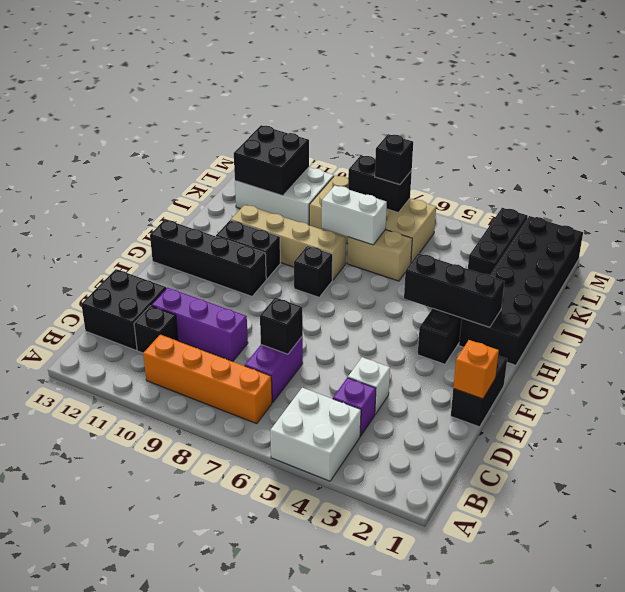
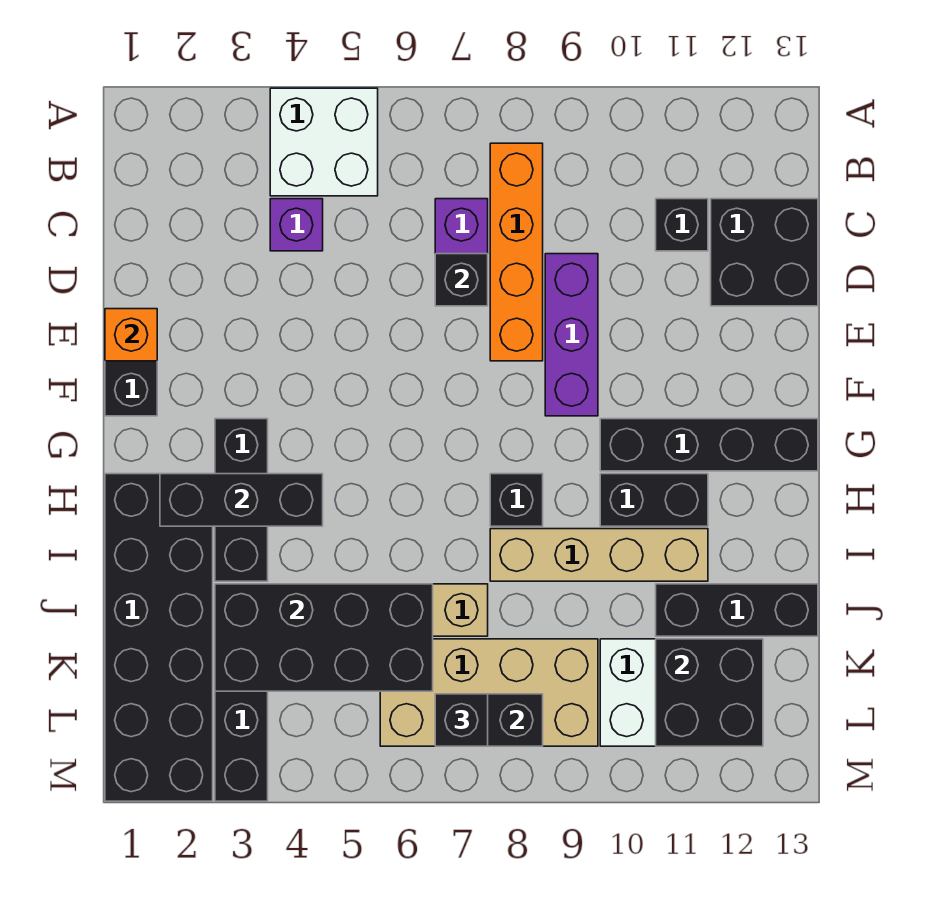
orange 1x4 brick [143,335,272,424] -> orange 1x4 brick turned to [490,143,543,361]
white 1x1 brick [348,357,390,414] -> none
purple 1x3 brick [151,288,248,361] -> purple 1x3 brick turned to [545,254,598,416]
none -> black 2x4 brick [215,584,433,691]
white 1x2 brick [322,186,387,245] -> none
none -> black 1x3 brick [656,584,818,636]

